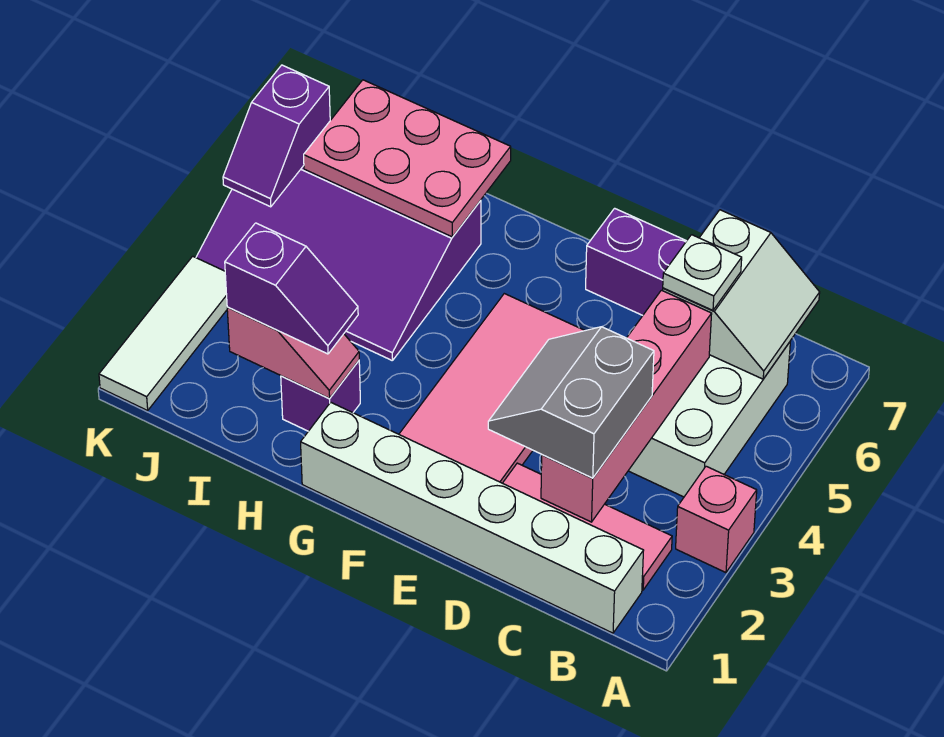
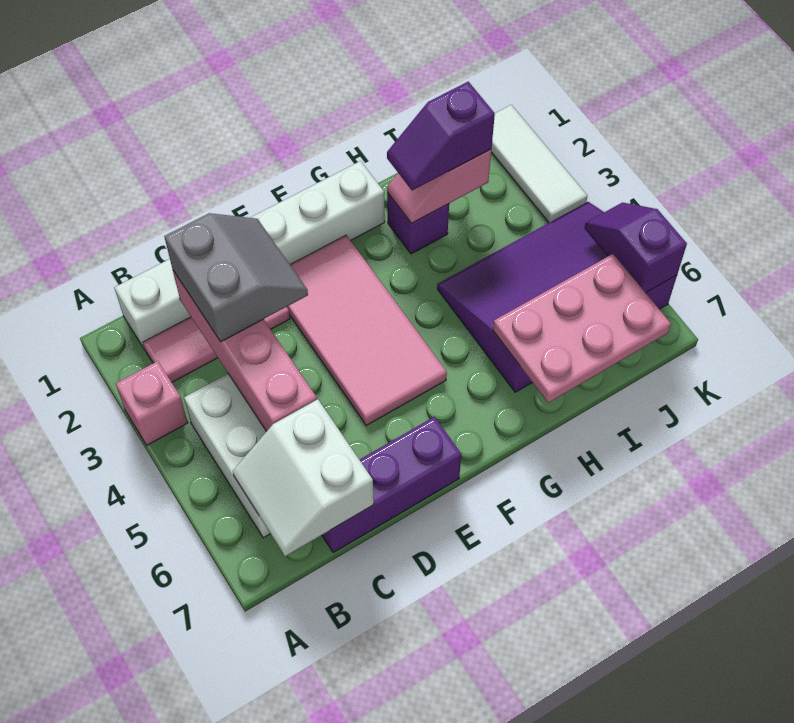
white 1x1 plate [663,235,742,310] -> none

